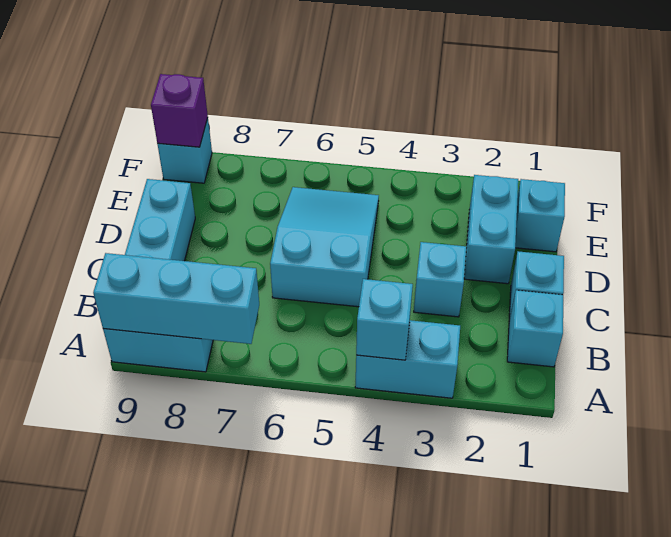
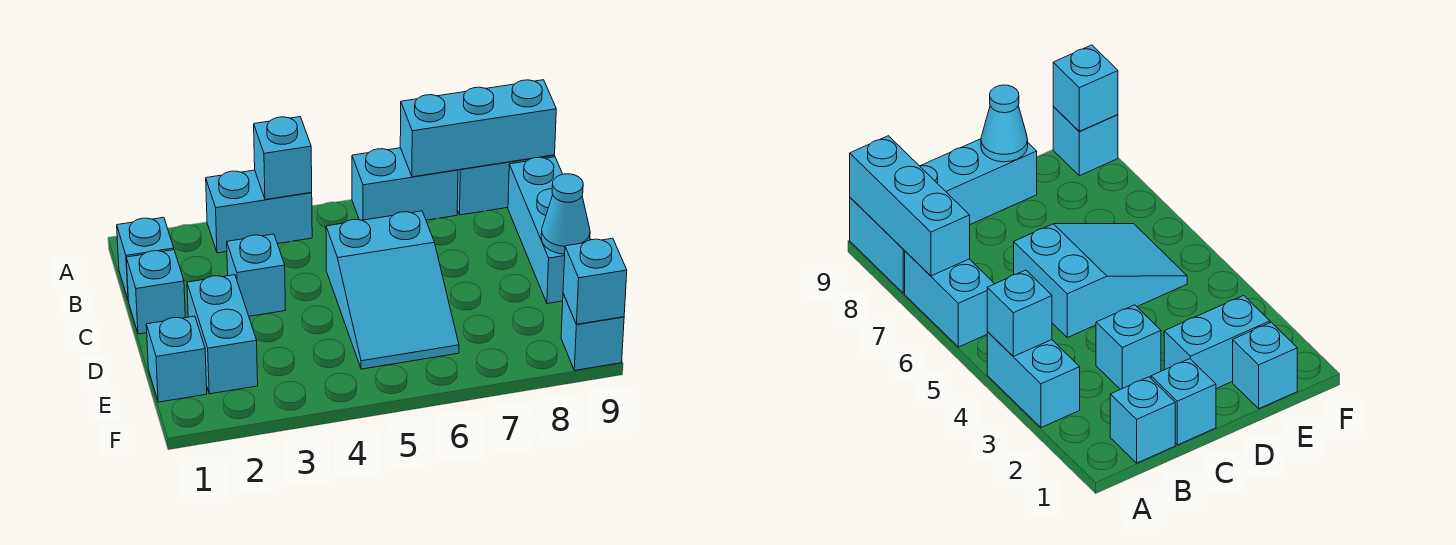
none -> cyan 1x2 brick [352,148,458,220]
none -> cyan 1x1 cone [541,174,590,254]
purple 1x1 brick [151,74,208,147] -> cyan 1x1 brick [563,238,627,324]

